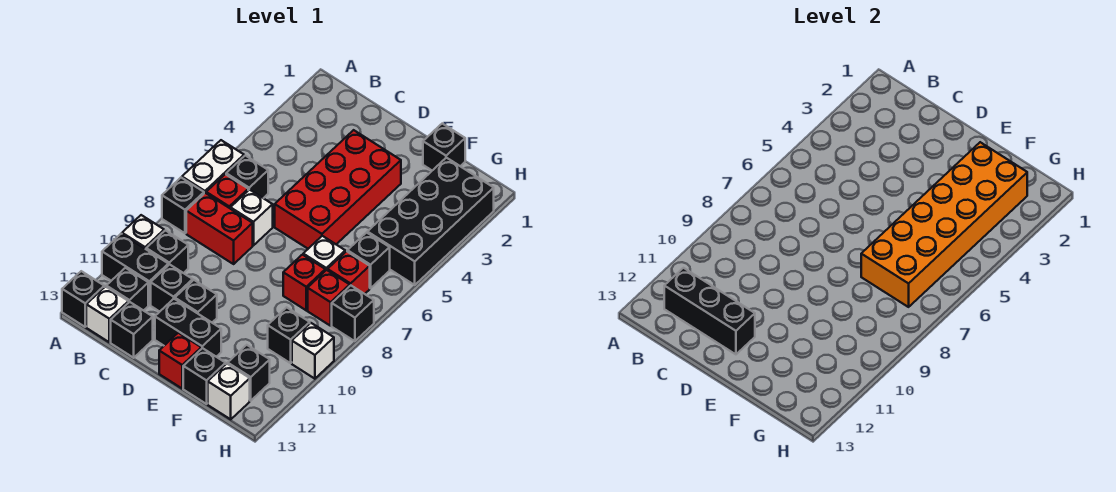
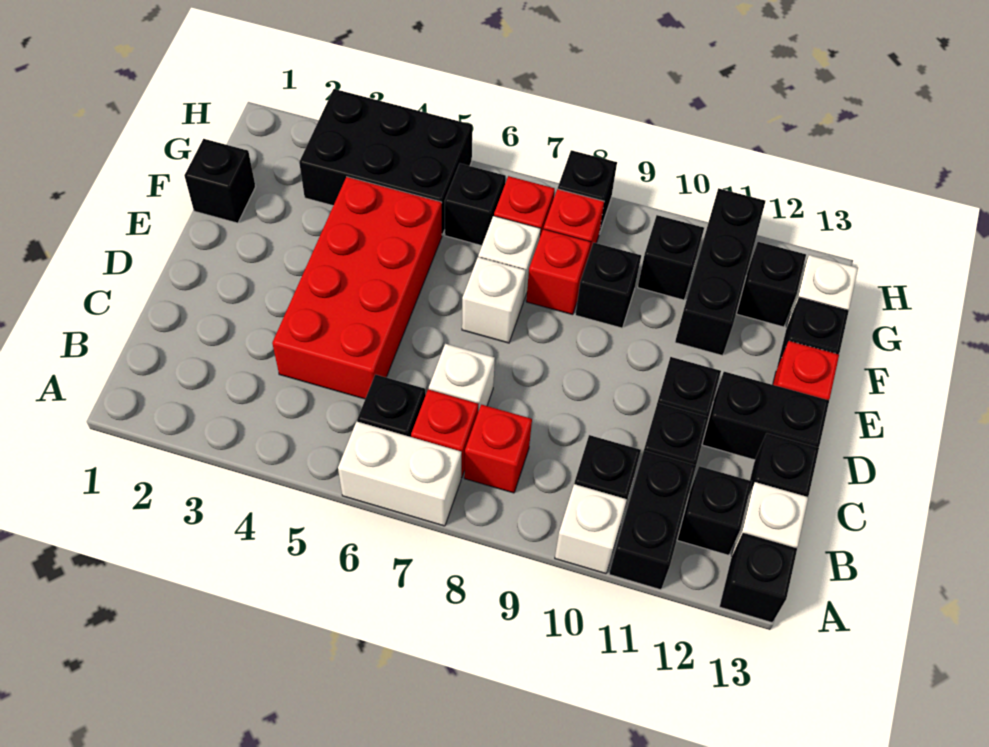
black 1x1 brick [162,178,204,233] -> black 1x1 brick moved to [575,243,641,328]
red 1x2 brick [186,193,253,264] -> red 1x1 brick [464,405,532,493]
black 1x3 brick [664,268,755,354] -> black 1x3 brick moved to [675,188,765,356]
red 2x4 brick [275,130,401,249] -> red 2x4 brick turned to [272,177,442,399]
black 1x2 brick [155,299,221,357] -> black 1x2 brick turned to [702,372,829,460]
orange 2x6 brick [861,142,1027,307] -> none
black 2x4 brick [367,158,494,285] -> black 2x3 brick [299,89,472,235]
white 1x1 brick [292,323,334,379] -> white 1x1 brick moved to [462,257,526,343]

